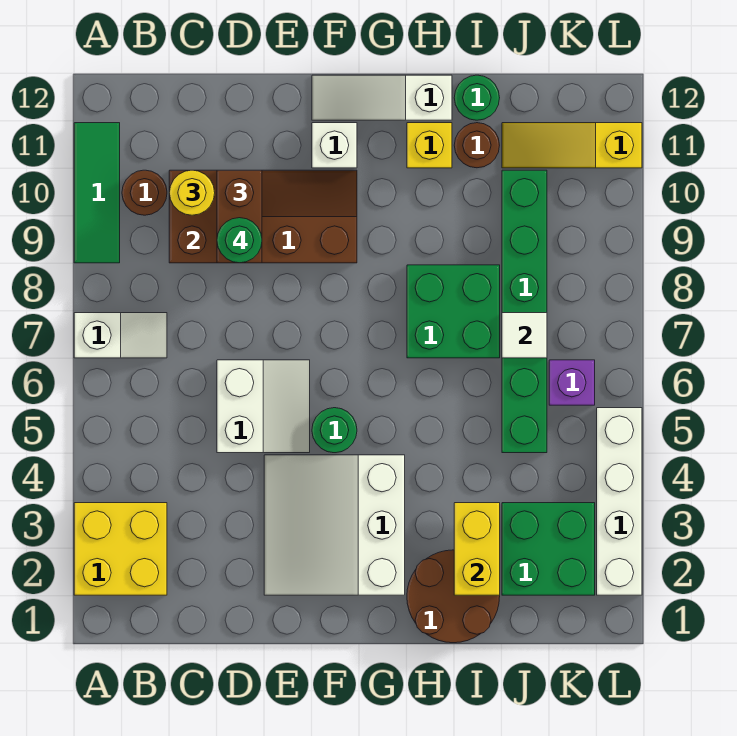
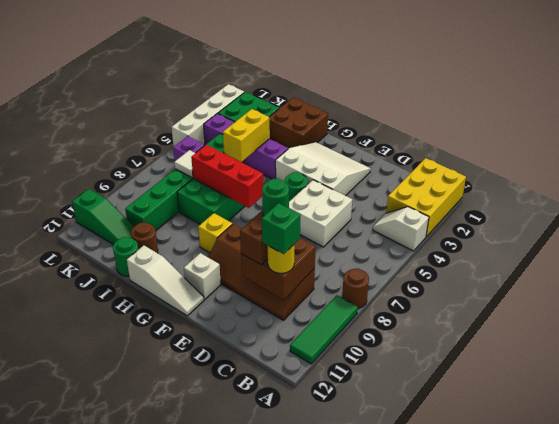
yellow 2x2 brick [74,503,167,595] -> yellow 2x3 brick [386,158,466,237]
white 1x2 slope [74,313,167,358] -> white 1x2 slope moved to [373,207,429,251]
brown 1x1 round brick [122,170,167,215] -> brown 1x1 round brick moved to [342,269,369,308]
none -> green 1x1 brick [262,203,301,254]
white 2x2 slope [217,360,310,453] -> white 2x2 brick [289,180,352,247]
white 3x3 slope [264,455,405,595] -> white 3x3 slope turned to [275,142,371,196]
none -> red 1x3 brick [191,145,263,208]
brown 2x2 round brick [407,550,500,643] -> brown 2x2 brick [269,97,328,149]
none -> purple 1x4 brick [204,114,288,179]
yellow 1x1 brick [407,123,452,168] -> yellow 1x1 brick moved to [198,213,232,253]
yellow 1x2 brick [454,503,500,595] -> yellow 1x2 brick moved to [223,109,270,162]
yellow 1x3 slope [502,123,642,168] -> green 1x3 slope [72,189,134,245]

